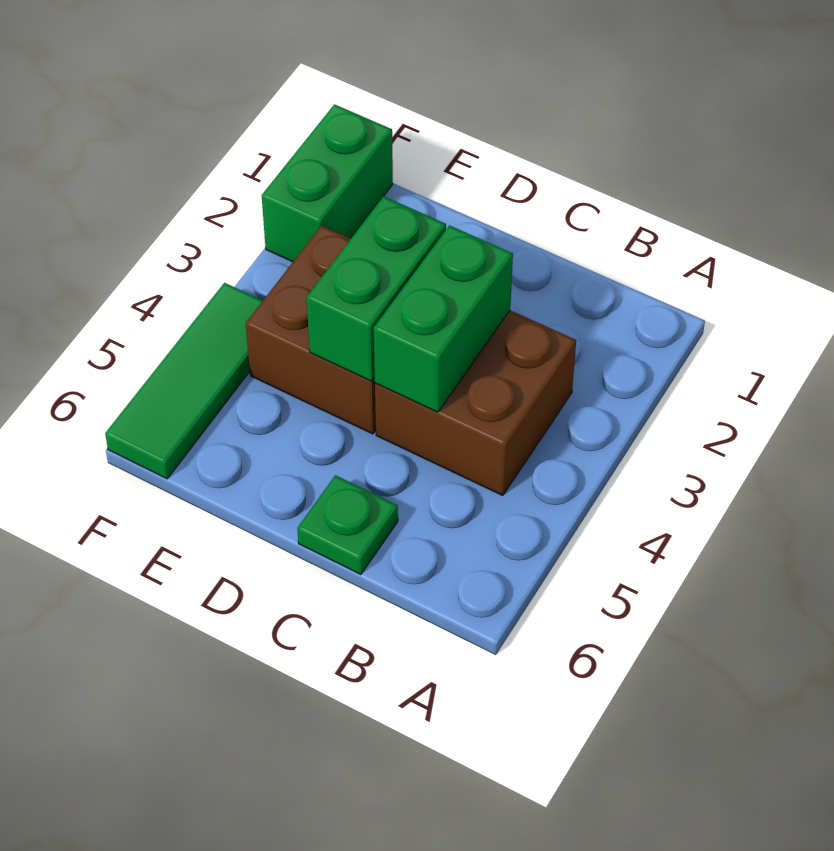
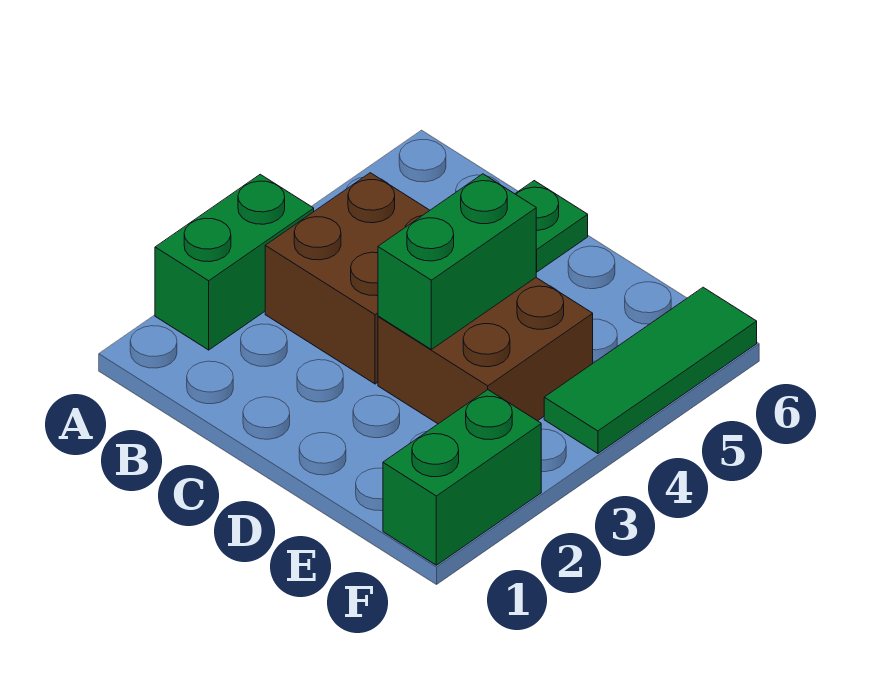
green 1x2 brick [374,225,513,412] -> green 1x2 brick moved to [155,174,314,350]

